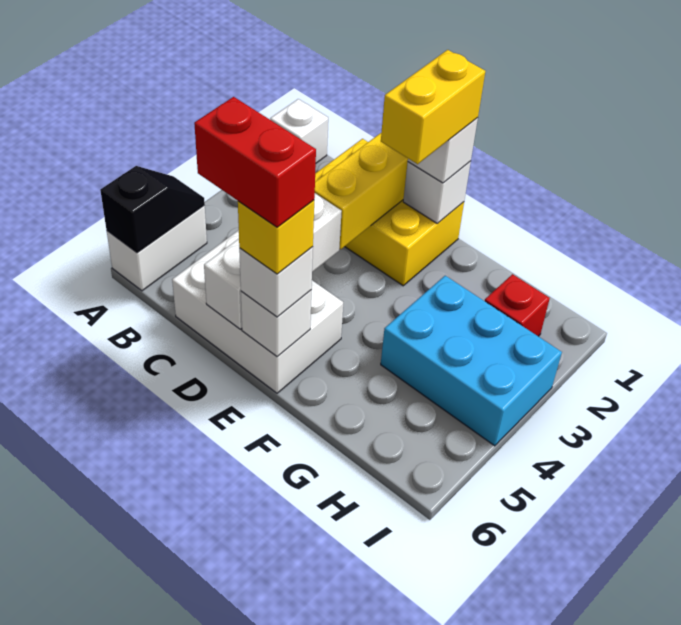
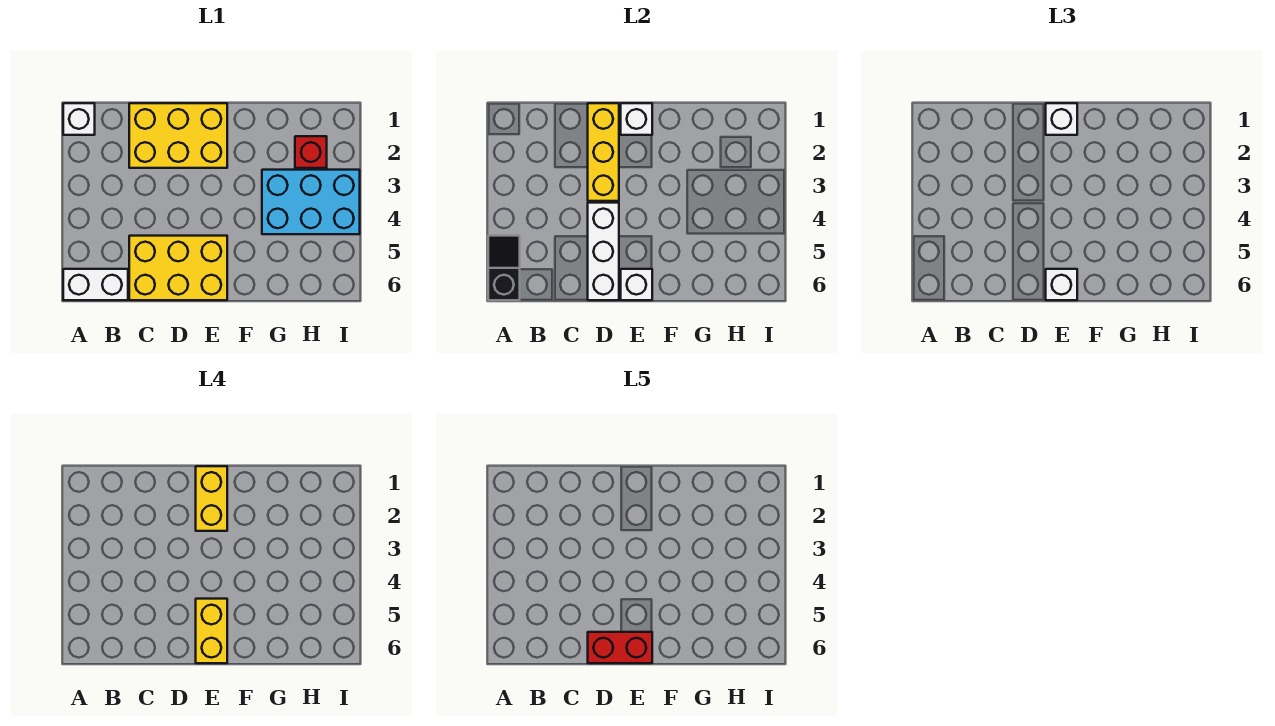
white 1x2 brick [107,206,207,291] -> white 1x2 brick turned to [63,269,128,300]
white 2x3 brick [172,230,343,393] -> yellow 2x3 brick [129,236,227,300]
yellow 1x1 brick [238,200,314,274] -> yellow 1x2 brick [196,599,227,663]

